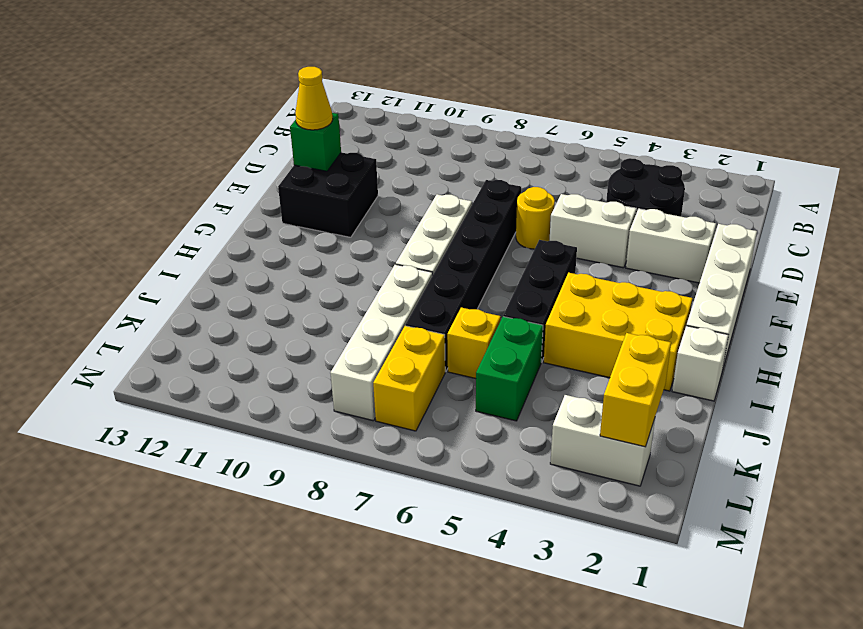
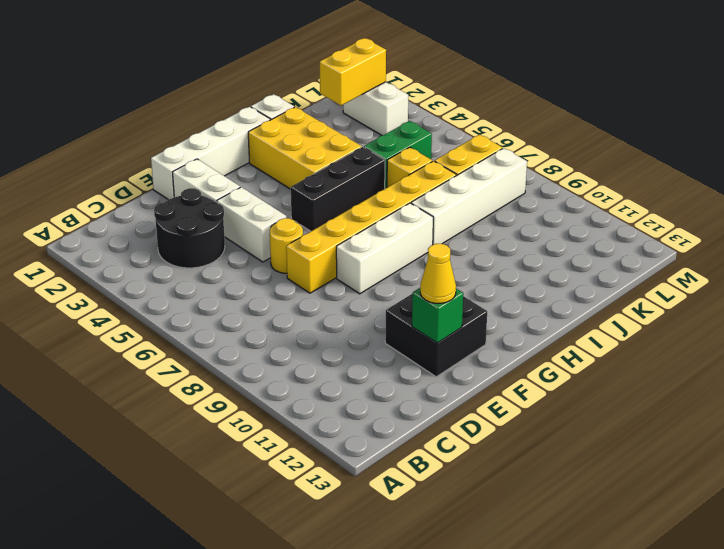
black 1x6 brick [406,180,521,372] -> yellow 1x6 brick [286,161,456,293]

